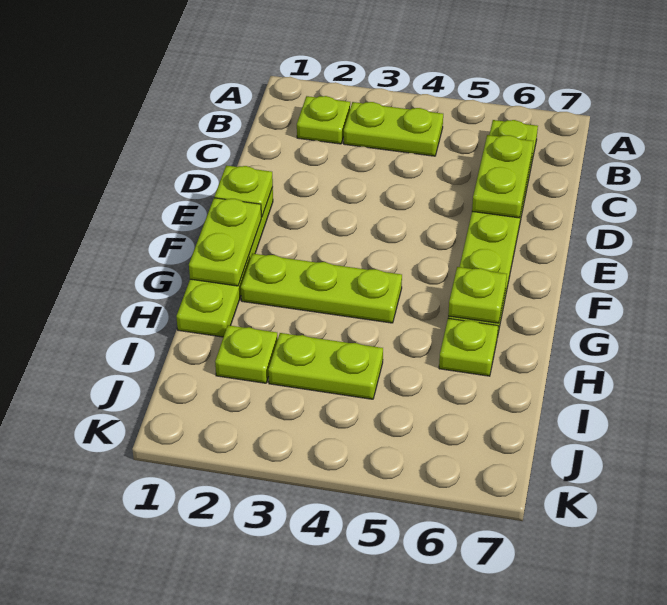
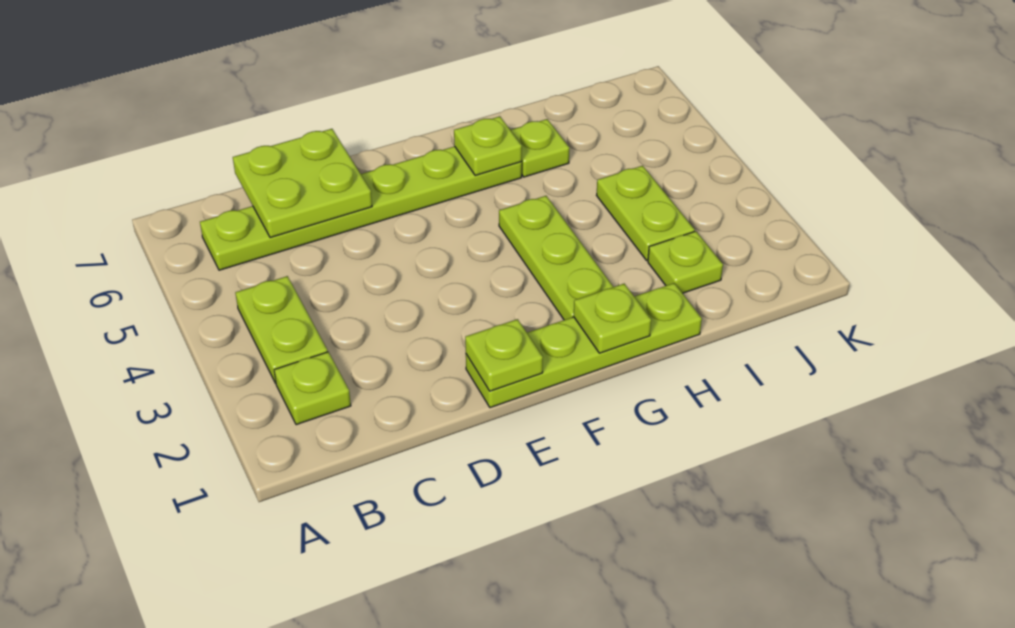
lime 1x2 plate [472,135,533,218] -> lime 2x2 plate [233,129,372,238]
lime 1x2 plate [189,198,261,286] -> lime 1x1 plate [574,284,651,353]

